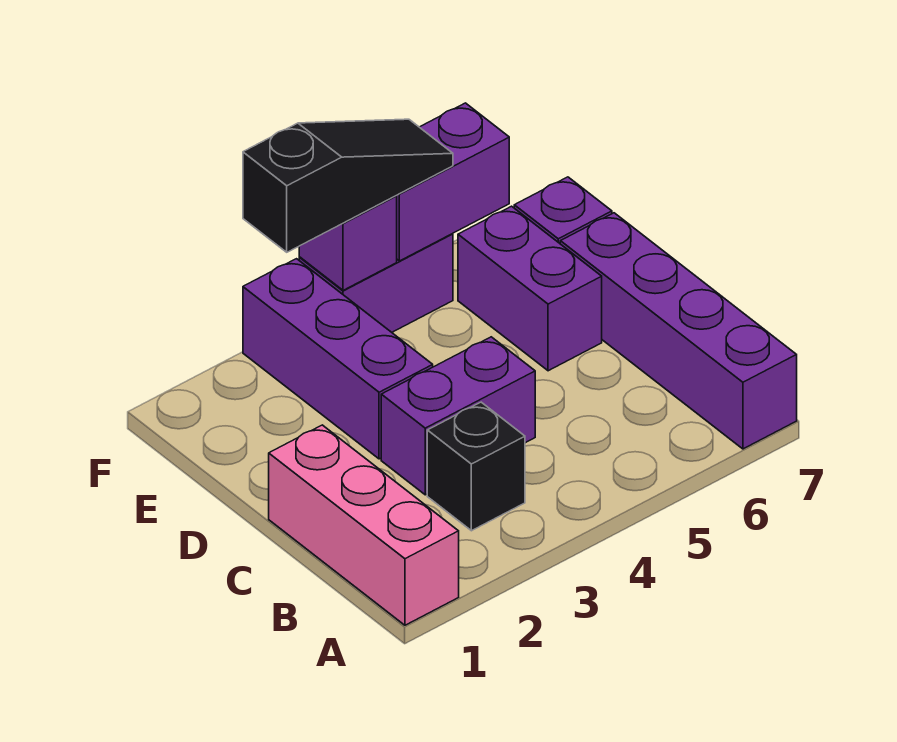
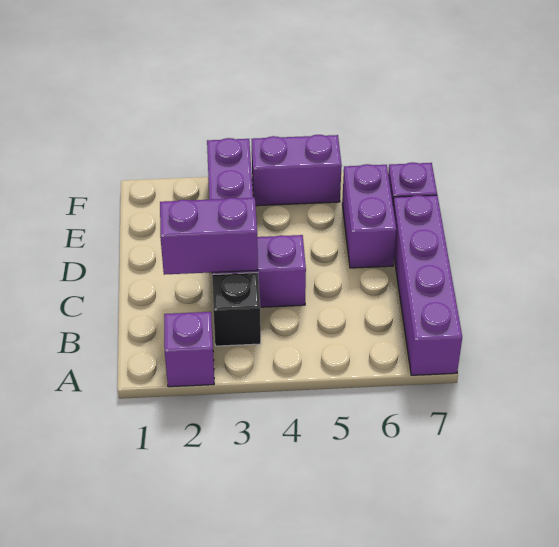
pink 1x3 brick [269,425,459,625] -> none
black 1x3 slope [243,119,453,252] -> none
purple 1x1 brick [299,196,397,290] -> purple 1x1 brick moved to [164,312,214,387]
purple 1x2 brick [397,103,509,261] -> purple 1x2 brick moved to [160,198,258,275]

